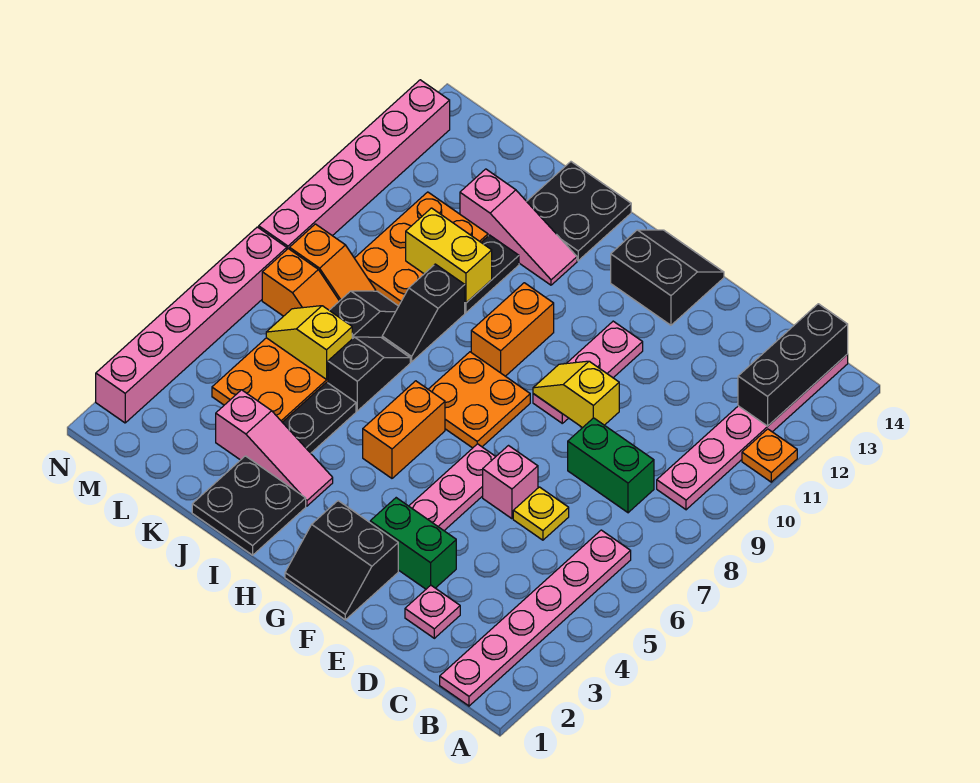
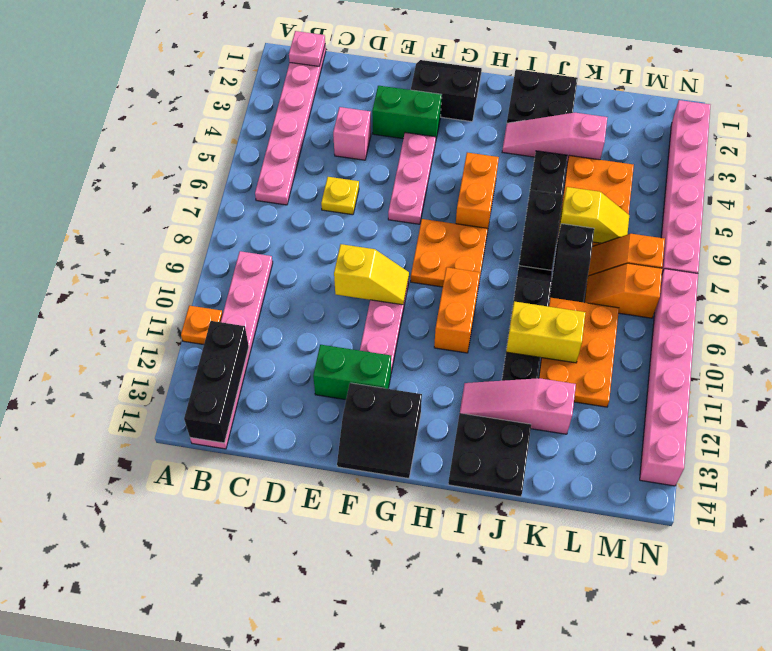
green 1x2 brick [568,418,654,513] -> green 1x2 brick moved to [313,345,391,400]
pink 1x1 plate [405,585,460,638] -> pink 1x1 plate moved to [289,31,325,66]
pink 1x1 brick [483,446,538,519] -> pink 1x1 brick moved to [333,107,371,160]

